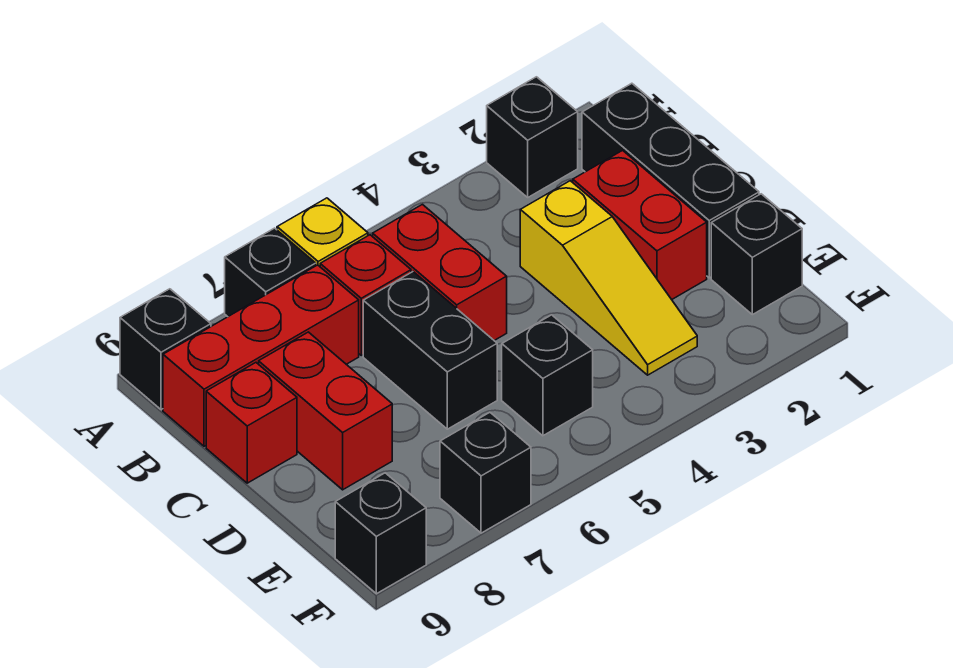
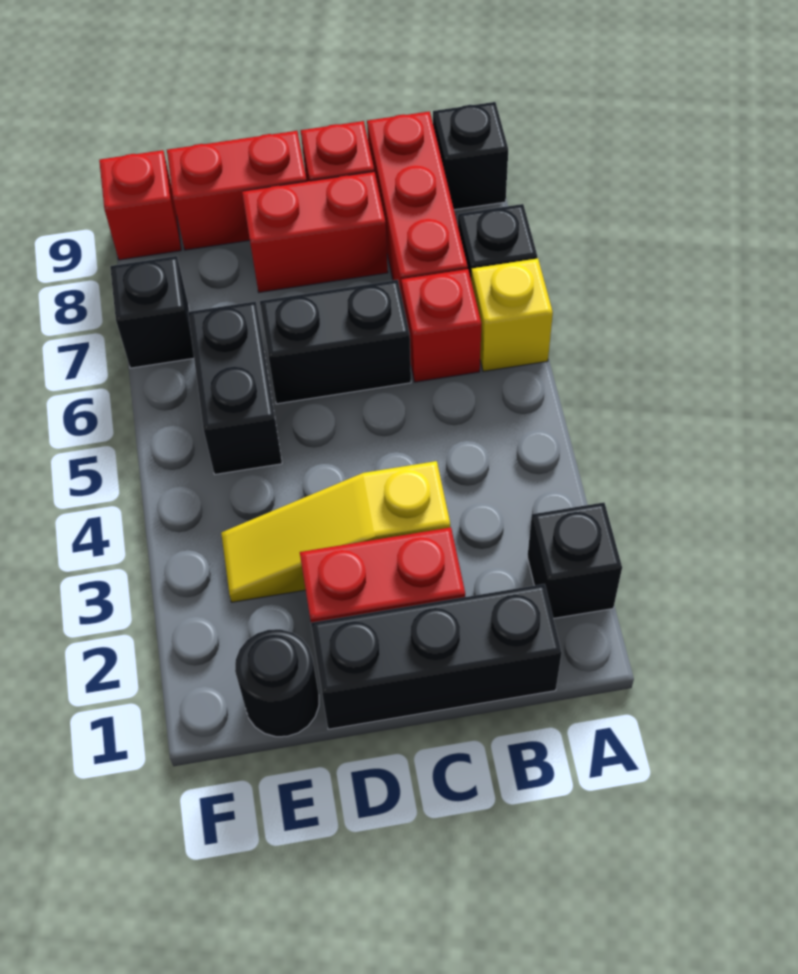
red 1x2 brick [373,205,507,340] -> red 1x2 brick moved to [167,131,307,250]
black 1x1 brick [711,194,802,315] -> black 1x1 round brick [235,629,319,737]
black 1x1 brick [502,315,593,436] -> black 1x2 brick [188,301,282,474]
black 1x1 brick [335,473,426,594] -> red 1x1 brick [99,150,181,260]

